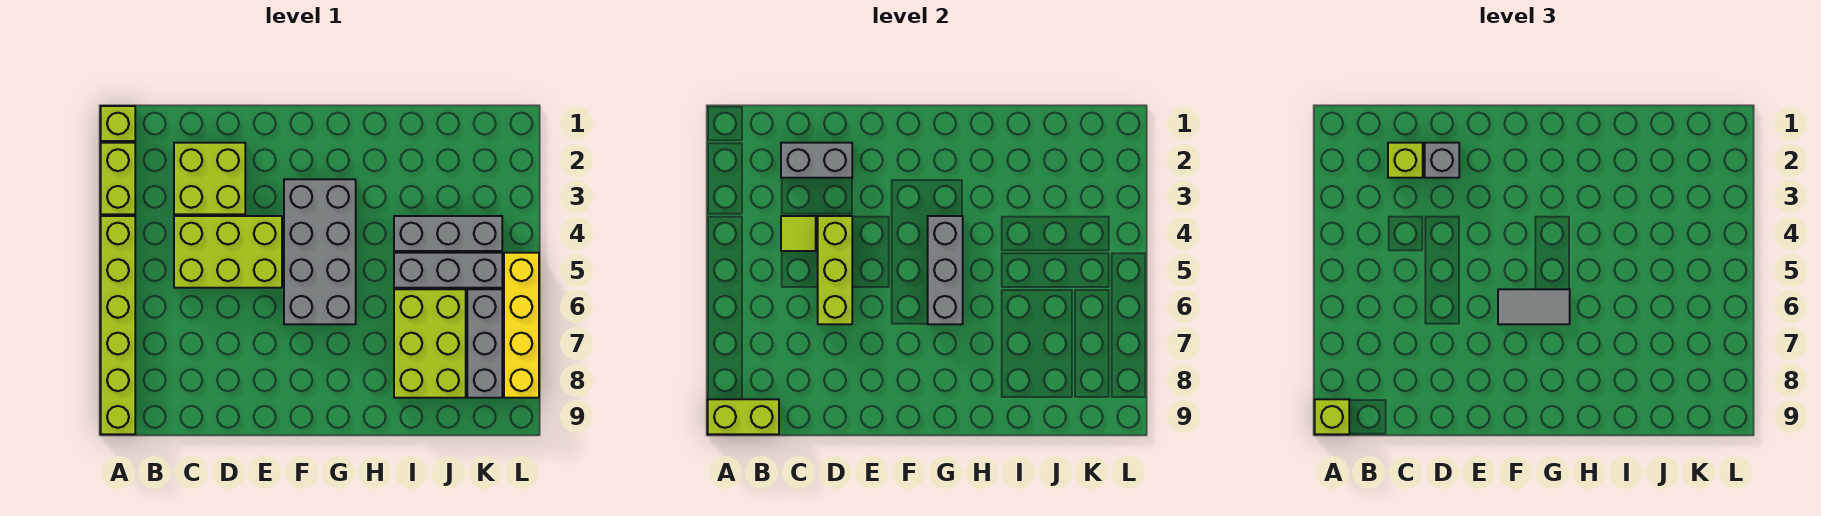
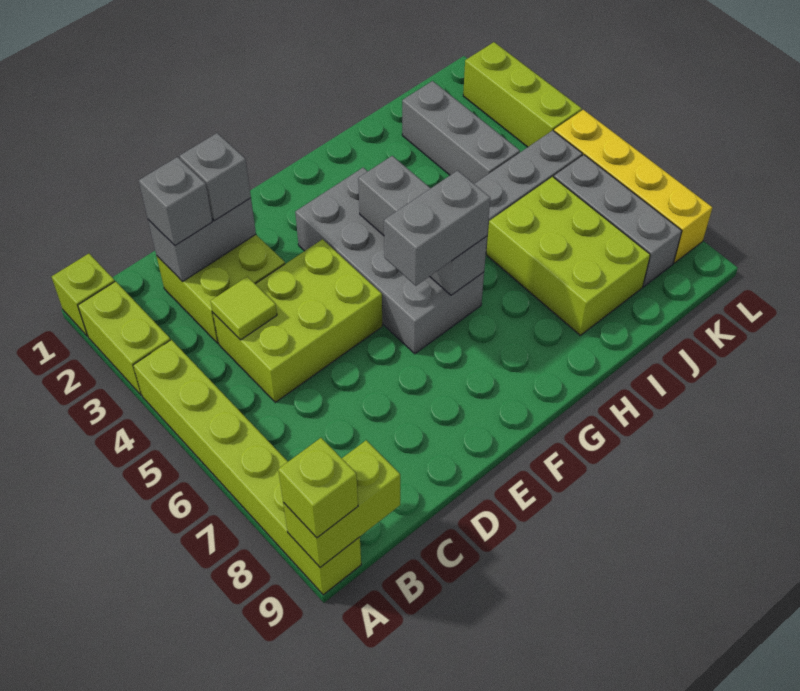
lime 1x1 brick [1388,143,1423,178] -> grey 1x1 brick [139,157,212,245]
lime 1x3 brick [818,216,852,324] -> lime 1x3 brick moved to [463,42,582,147]
grey 1x2 tile [1498,289,1570,324] -> grey 1x2 brick [384,171,490,286]
grey 1x3 brick [394,216,502,251] -> grey 1x3 brick turned to [402,81,520,184]

